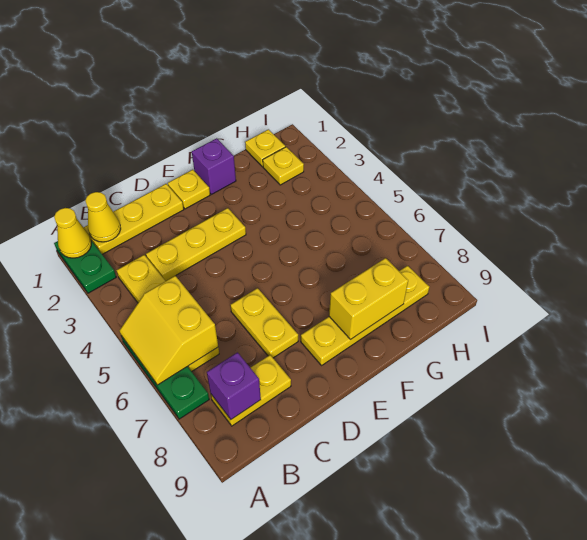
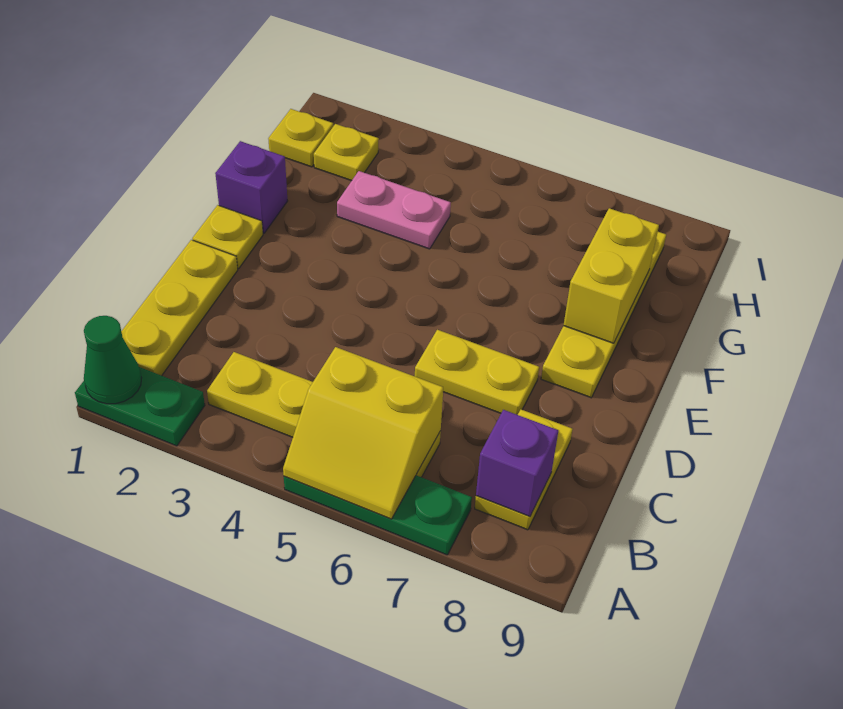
yellow 1x1 cone [54,208,91,258] -> green 1x1 cone [84,316,141,404]
yellow 1x1 cone [85,192,121,242] -> none
yellow 1x3 plate [146,208,246,281] -> none
none -> pink 1x2 plate [337,171,451,249]

